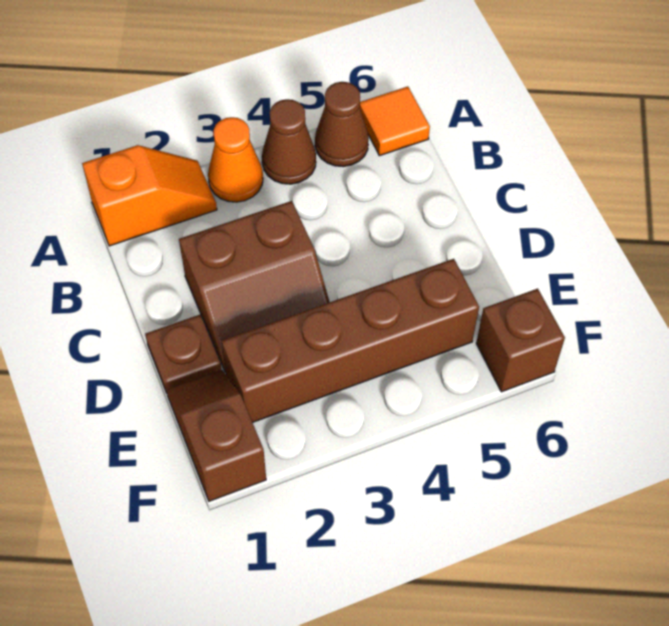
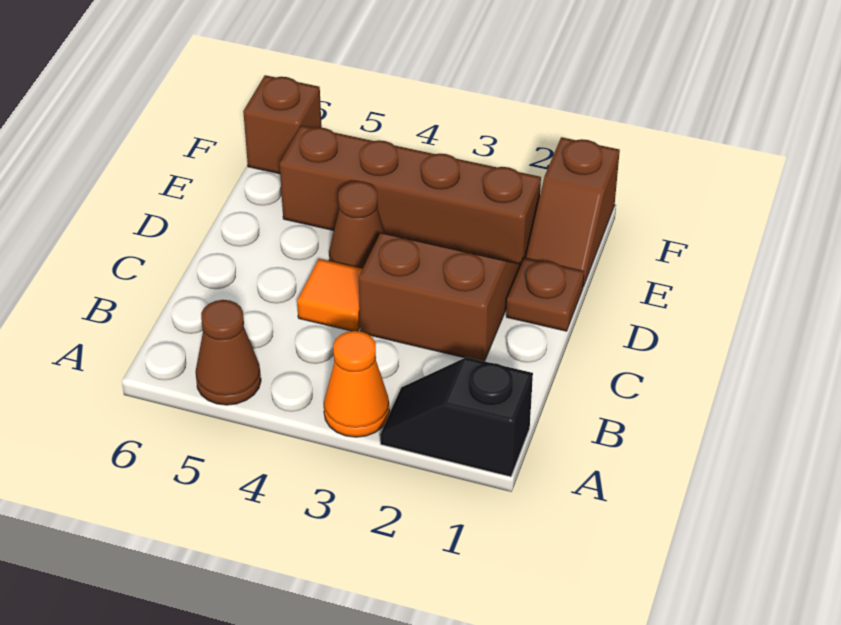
orange 1x2 slope [82,145,217,246] -> black 1x2 slope [380,357,533,477]
brown 1x1 cone [262,99,316,184] -> brown 1x1 cone moved to [329,181,385,269]
orange 1x1 tile [360,87,430,156] -> orange 1x1 tile moved to [297,259,362,331]

